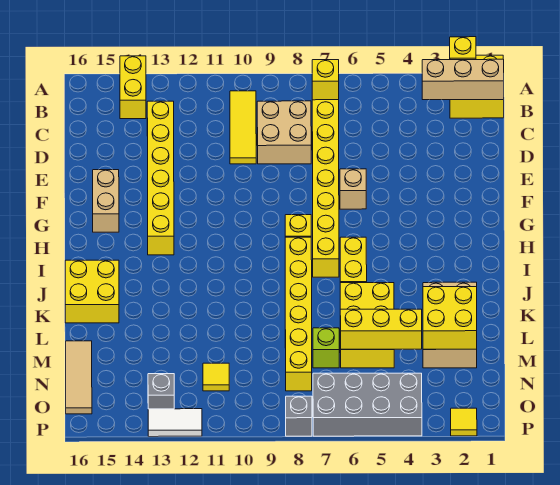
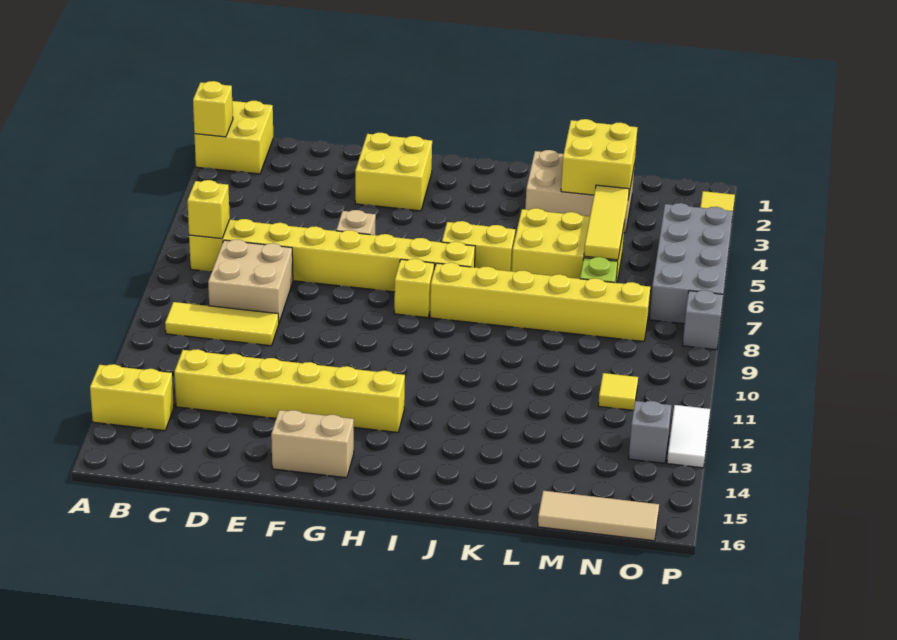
tan 1x3 brick [422,59,504,100] -> none
yellow 2x2 brick [65,260,119,323] -> yellow 2x2 brick moved to [355,133,432,211]
yellow 1x3 brick [340,309,422,349] -> yellow 1x3 tile [584,185,629,260]

